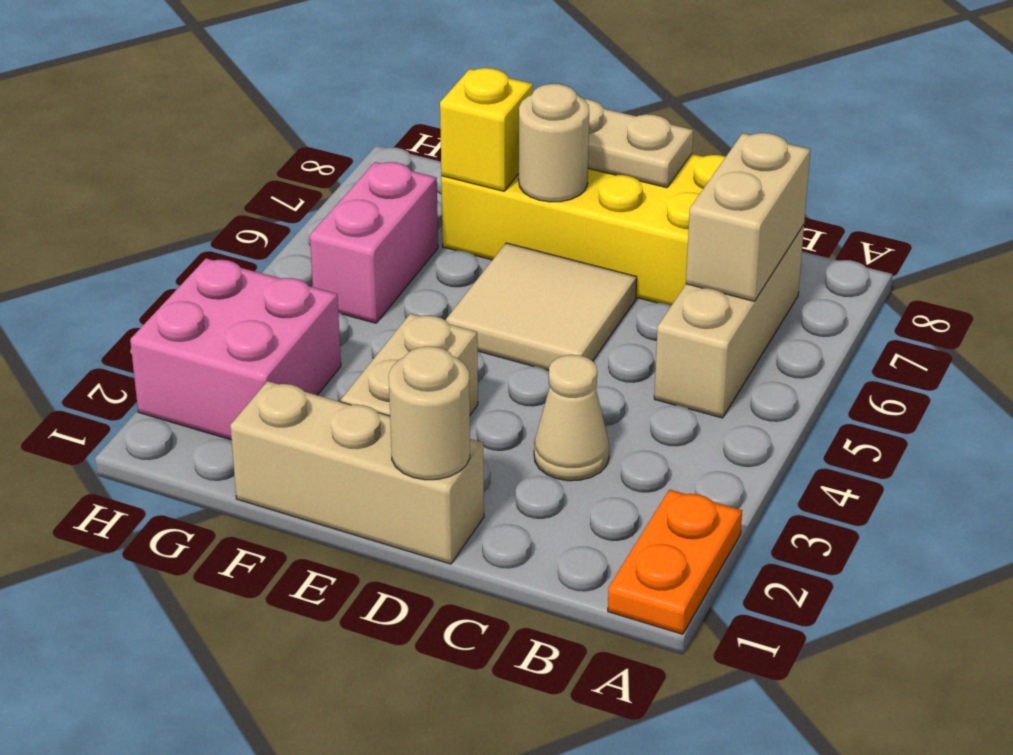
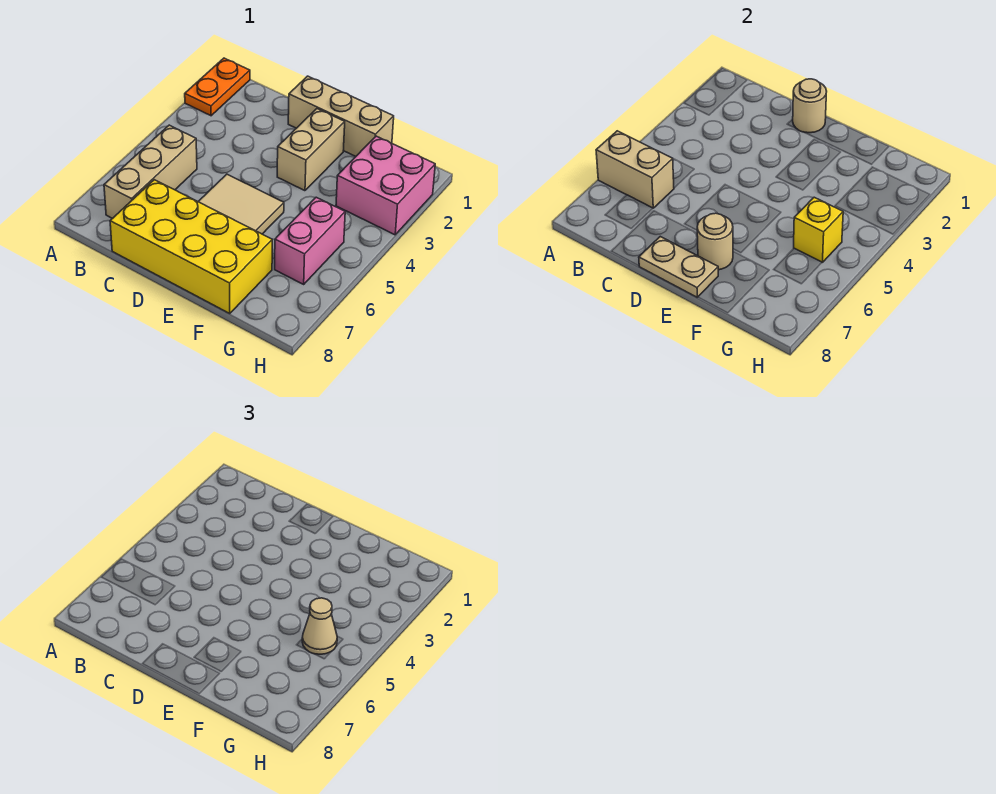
tan 1x2 brick [686,133,810,301] -> tan 1x2 brick turned to [596,131,674,208]
tan 1x1 cone [534,355,609,481] -> tan 1x1 cone moved to [302,598,337,654]
yellow 1x1 brick [440,68,533,191] -> yellow 1x1 brick moved to [794,197,843,262]

